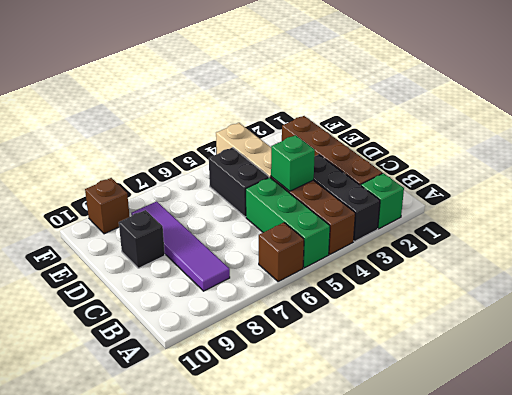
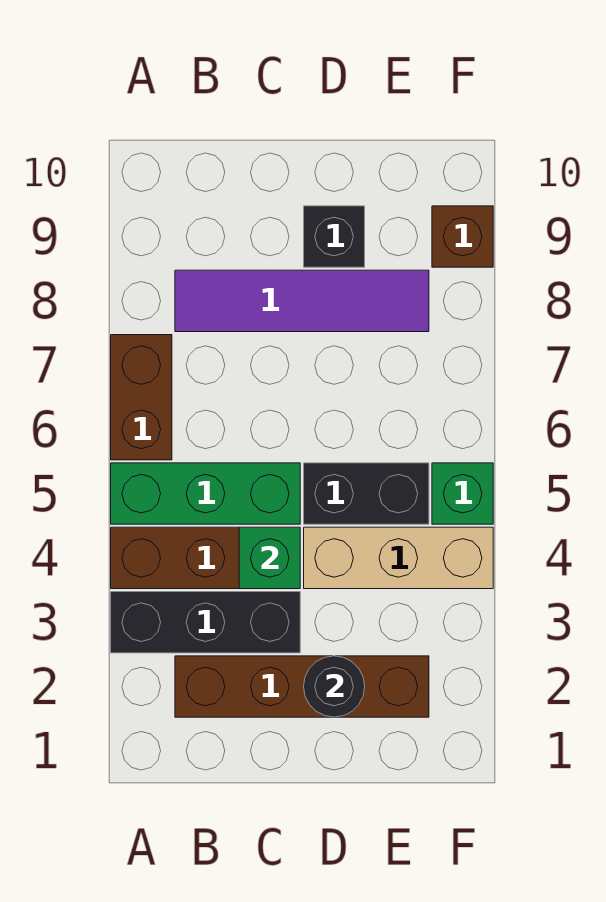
green 1x1 brick [361,173,404,229] -> green 1x1 brick moved to [432,463,493,524]
brown 1x1 brick [259,223,304,282] -> brown 1x2 brick [111,335,172,460]
none -> black 1x1 round brick [304,656,365,717]

